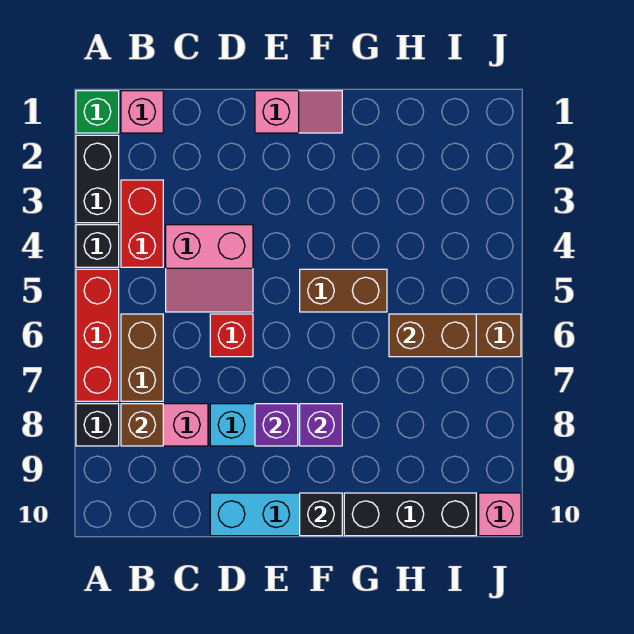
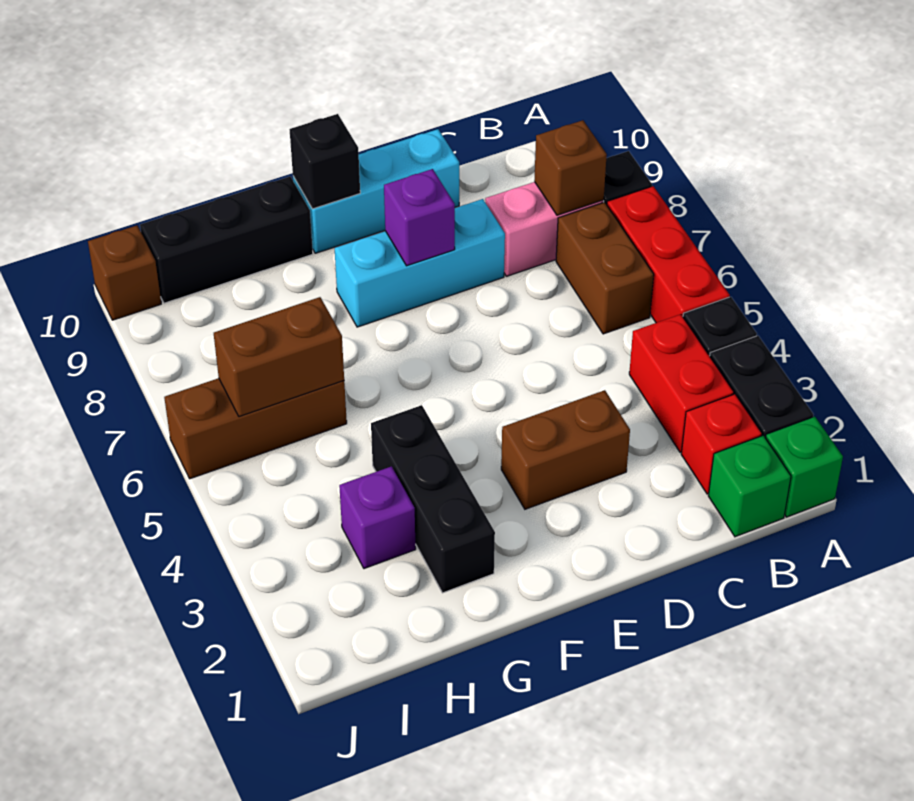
pink 1x1 brick [121,91,163,133] -> green 1x1 brick [708,436,791,537]
pink 2x2 slope [166,225,253,312] -> none
red 1x1 brick [210,314,253,357] -> red 1x1 brick moved to [681,394,762,494]
pink 1x2 slope [255,91,342,133] -> none
brown 1x2 brick [300,269,387,312] -> brown 1x2 brick moved to [501,390,630,509]
purple 1x1 brick [300,404,342,446] -> purple 1x1 brick moved to [339,466,416,569]
none -> black 1x3 brick [371,405,495,593]
pink 1x1 brick [479,493,521,536] -> brown 1x1 brick [88,225,161,320]

